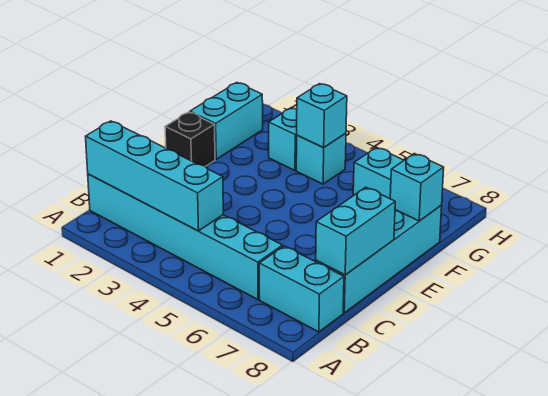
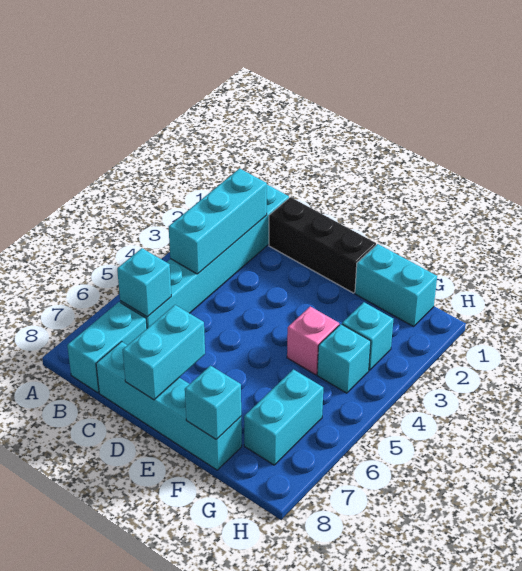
cyan 1x4 brick [86,121,223,231] -> cyan 1x3 brick [169,168,267,274]
cyan 1x2 brick [316,187,395,275] -> cyan 1x2 brick turned to [123,305,205,400]
black 1x1 brick [165,112,215,166] -> black 1x3 brick [269,197,376,293]
none -> pink 1x1 brick [287,306,339,375]
cyan 1x1 brick [297,84,347,148] -> cyan 1x1 brick moved to [117,248,171,317]

